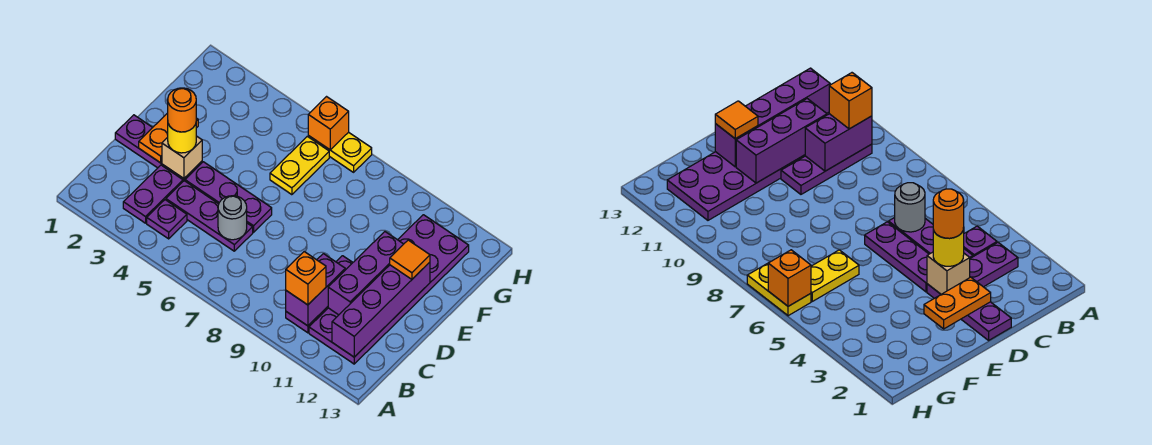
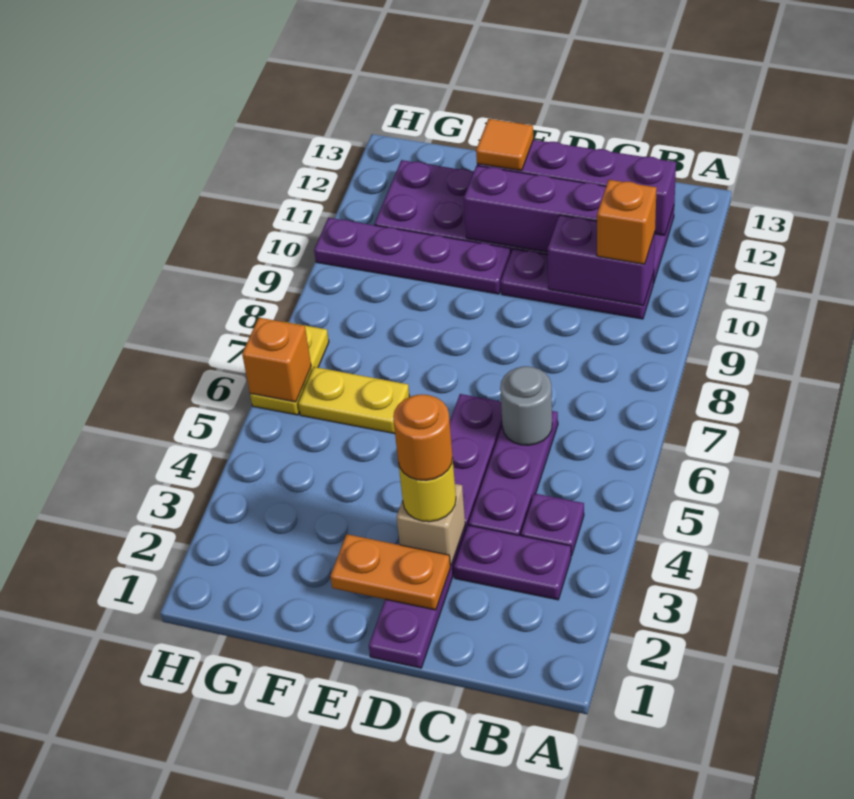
none -> purple 1x4 plate [314,218,511,294]

